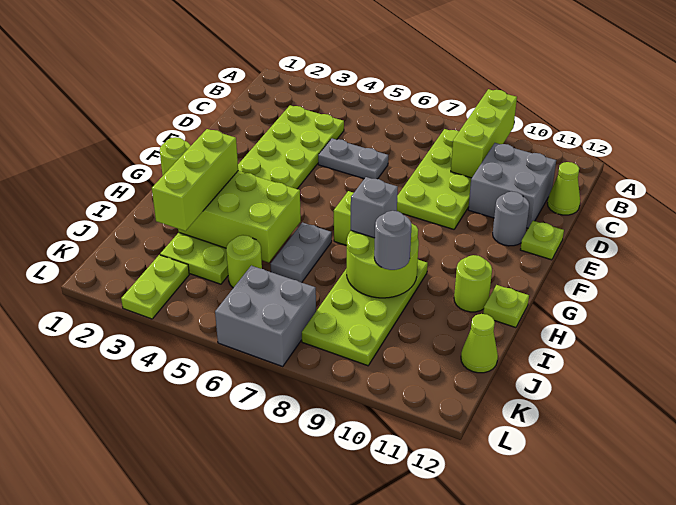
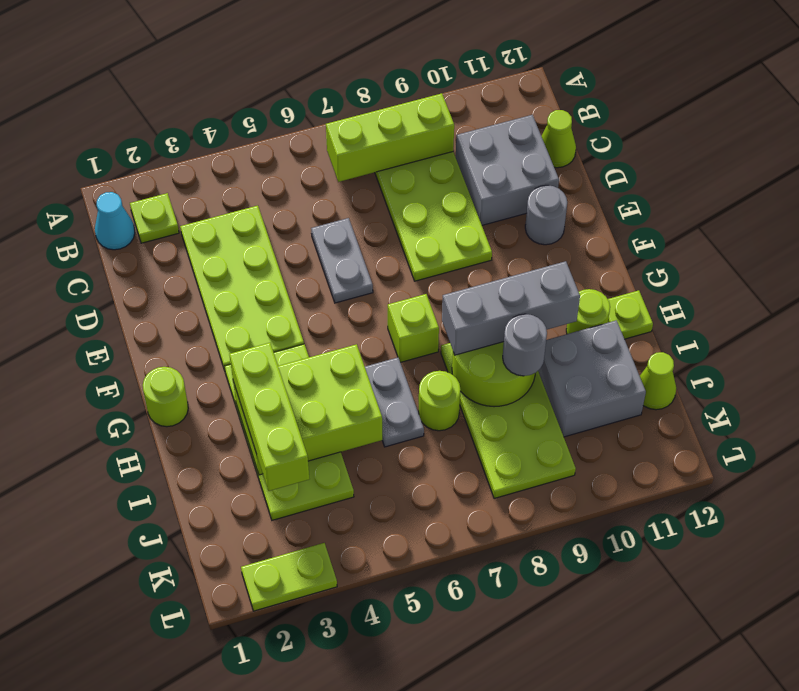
lime 1x3 brick [451,89,517,178] -> lime 1x3 brick turned to [326,93,454,182]
none -> cyan 1x1 cone [95,192,135,250]
grey 1x2 plate [318,138,388,179] -> grey 1x2 plate turned to [311,218,373,303]
lime 1x1 plate [520,221,564,260] -> lime 1x1 plate moved to [130,193,179,243]
grey 1x1 brick [351,177,398,238] -> grey 1x3 brick [442,261,580,355]
lime 1x1 round brick [226,235,262,288] -> lime 1x1 round brick moved to [419,371,461,431]
lime 1x2 plate [121,255,189,319] -> lime 1x2 plate turned to [241,543,337,611]
grey 2x2 brick [215,266,316,366] -> grey 2x2 brick moved to [538,320,646,437]

